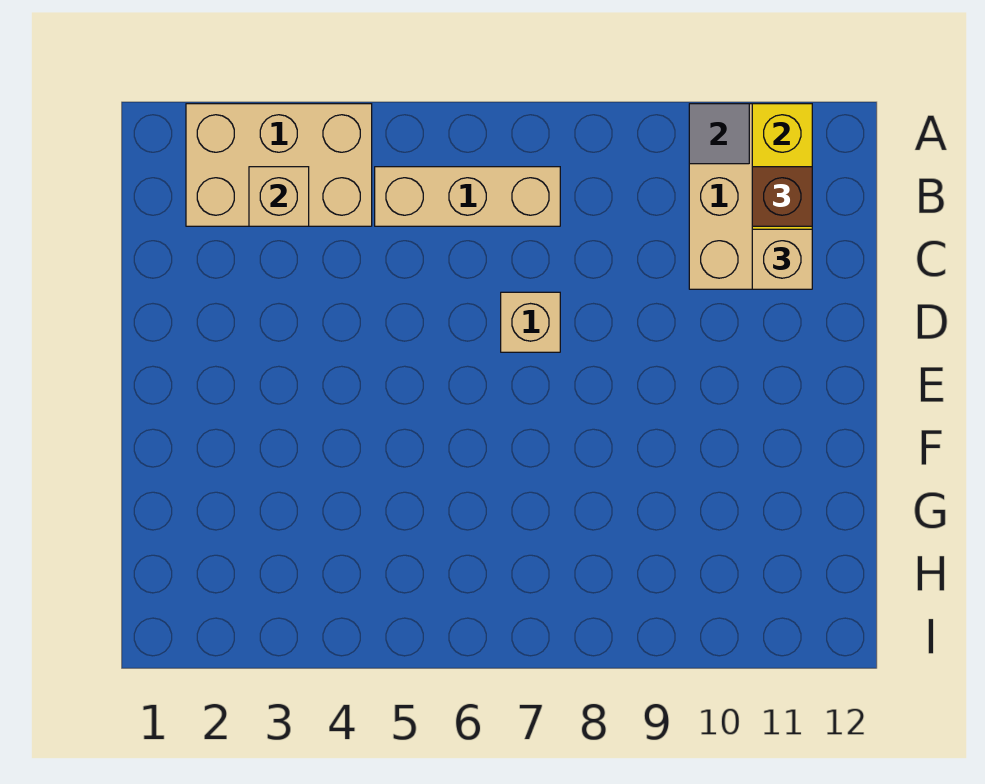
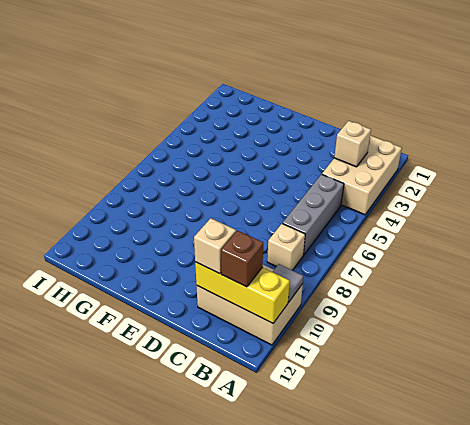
tan 1x3 brick [375,167,560,226] -> grey 1x3 brick [282,174,344,255]
tan 1x1 brick [501,292,560,352] -> tan 1x1 brick moved to [267,224,305,270]

